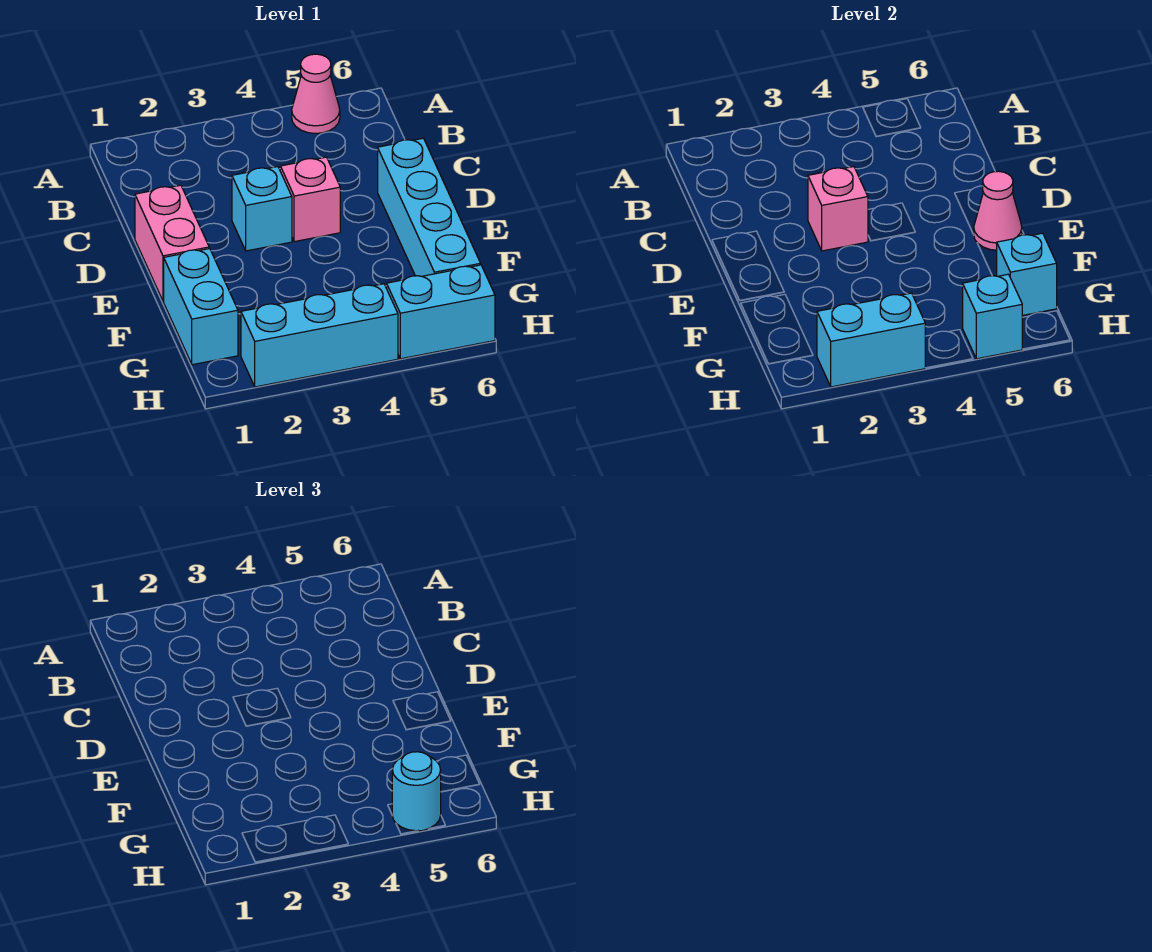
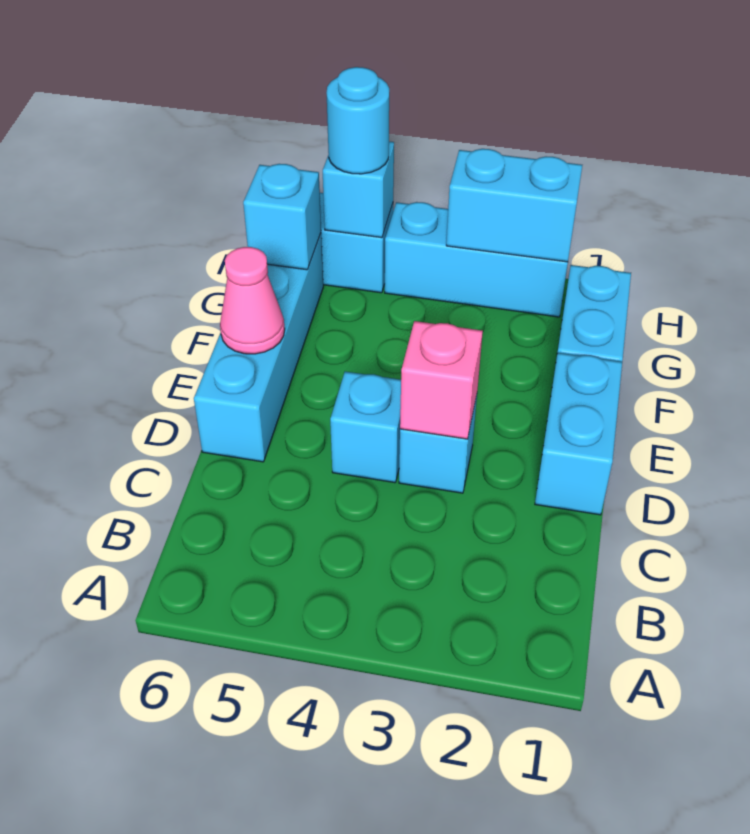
pink 1x1 cone [292,54,340,134] -> none
pink 1x2 brick [135,185,209,301] -> cyan 1x2 brick [535,353,622,515]
pink 1x1 brick [280,157,340,242] -> cyan 1x1 brick [330,371,401,483]

